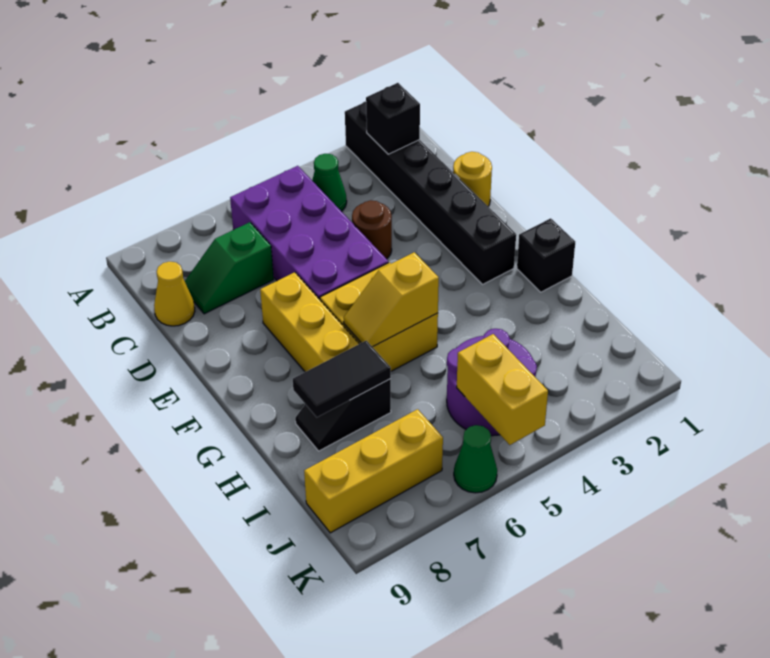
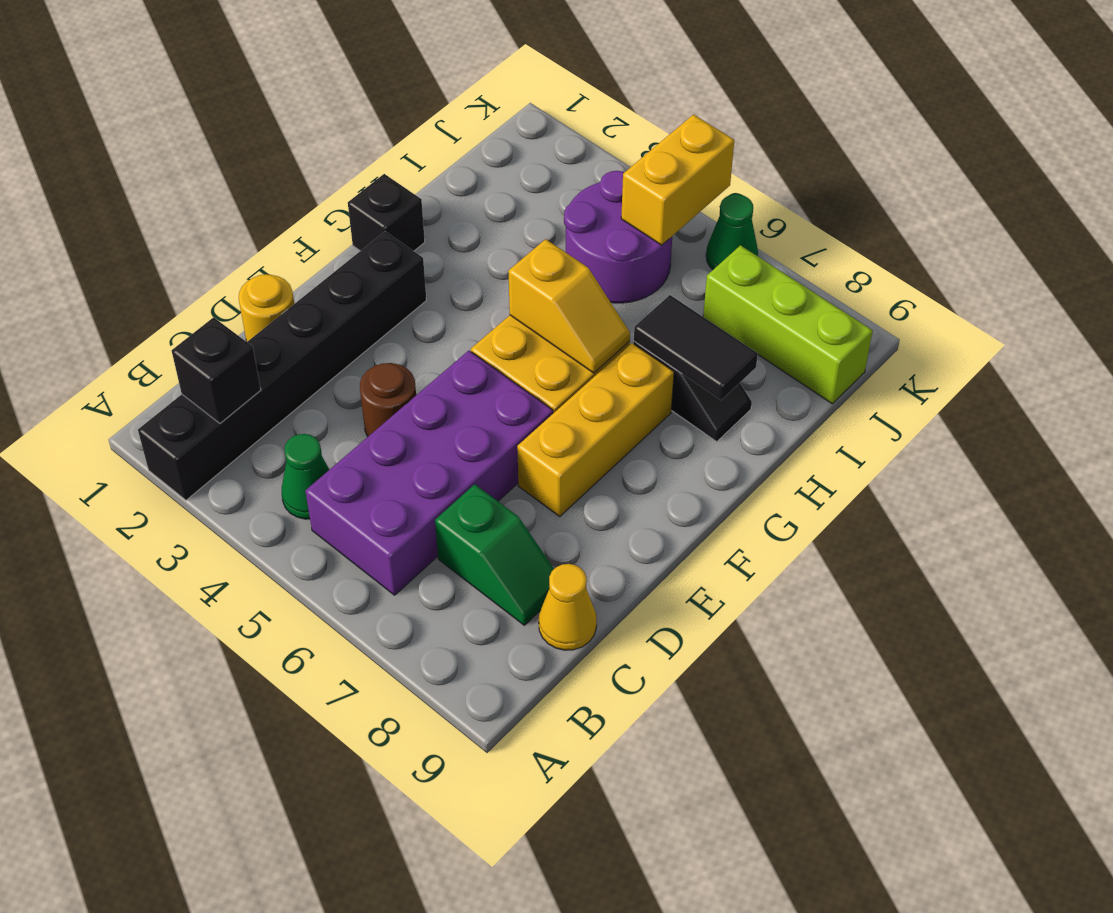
yellow 1x3 brick [304,409,443,533] -> lime 1x3 brick [703,245,873,404]

